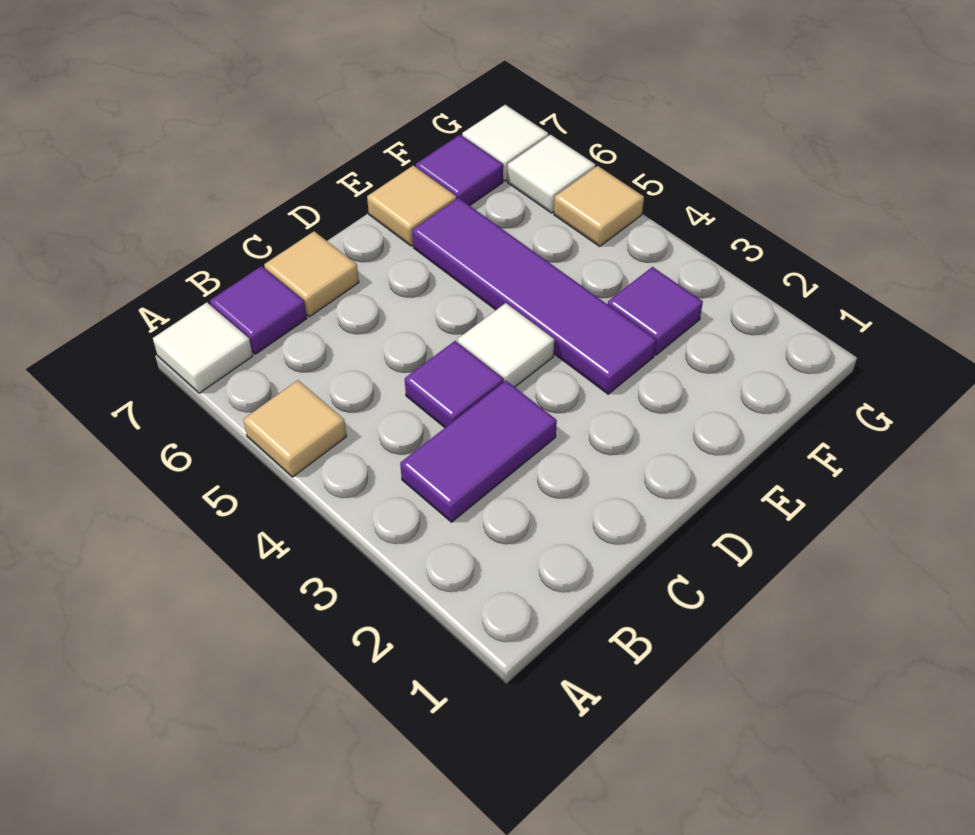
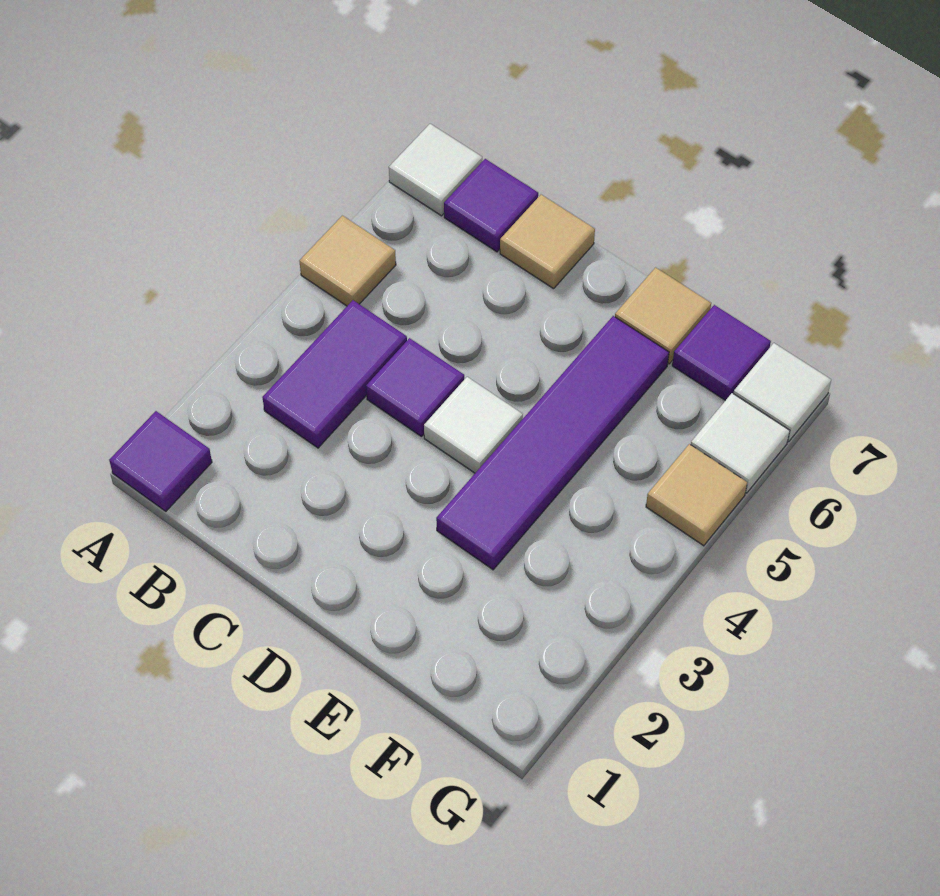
purple 1x2 tile [400,381,557,522] -> purple 1x2 tile turned to [262,300,407,448]
purple 1x1 tile [608,267,703,355] -> purple 1x1 tile moved to [109,411,212,511]

